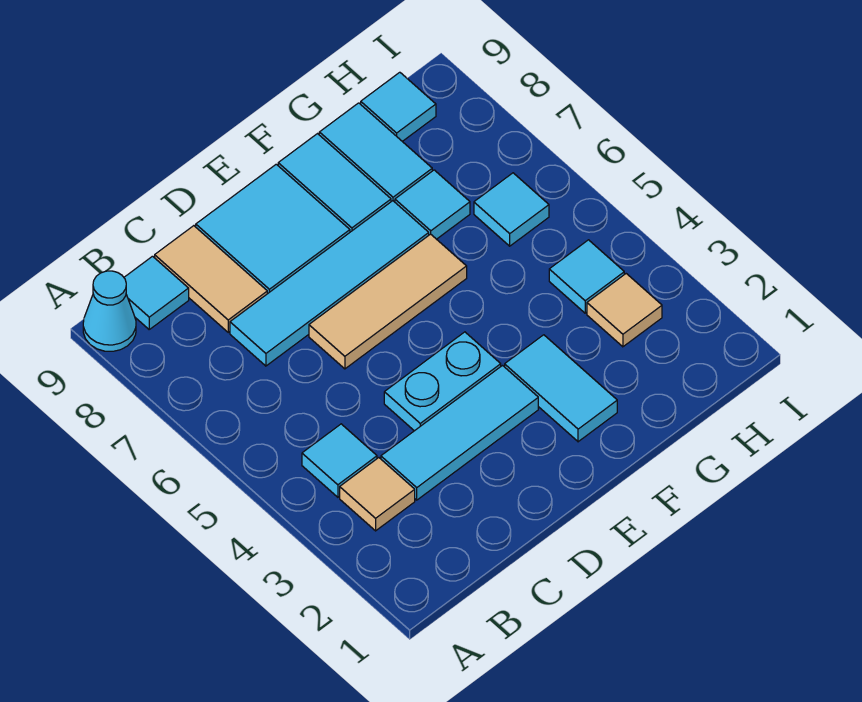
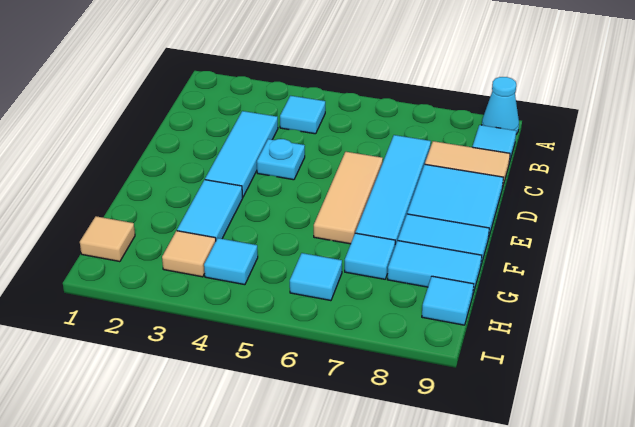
tan 1x1 tile [340,458,415,531] -> tan 1x1 tile moved to [80,216,135,262]
cyan 1x2 plate [384,332,501,431] -> cyan 1x1 plate [257,139,305,180]
cyan 1x2 tile [505,335,617,442] -> cyan 1x2 tile turned to [177,180,243,240]

